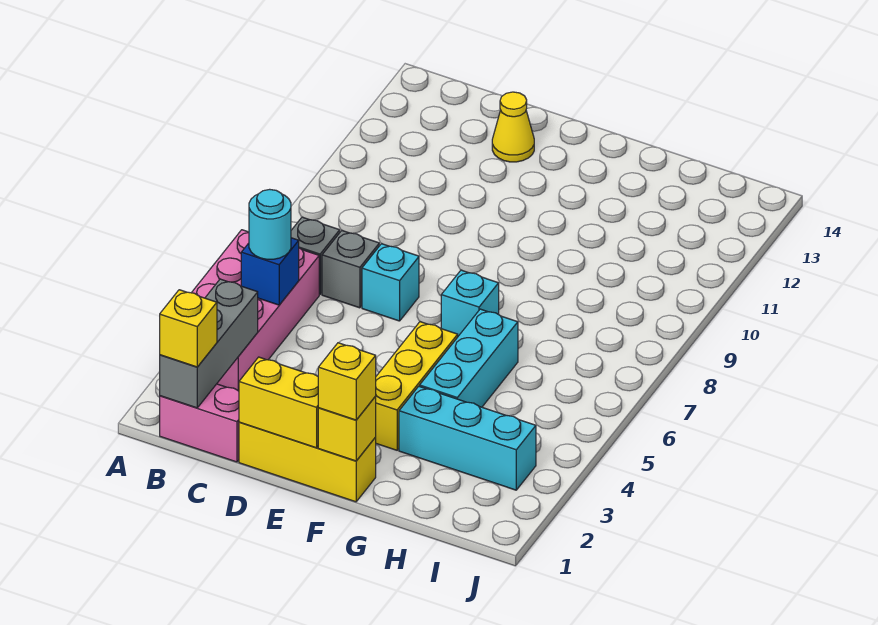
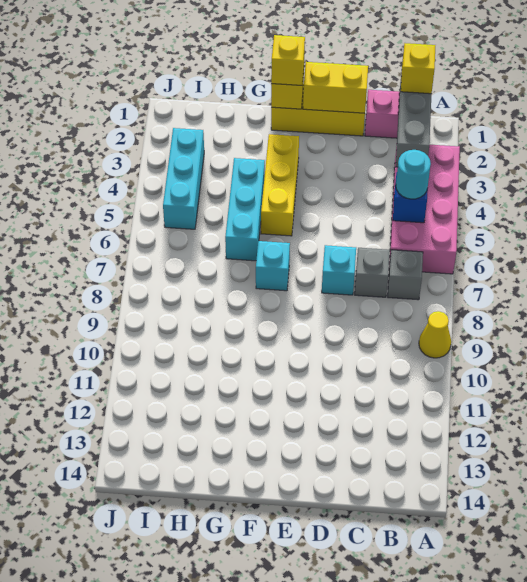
yellow 1x1 cone [492,92,534,162] -> yellow 1x1 cone moved to [419,311,451,358]
cyan 1x3 brick [399,386,536,490] -> cyan 1x3 brick turned to [163,128,204,229]

